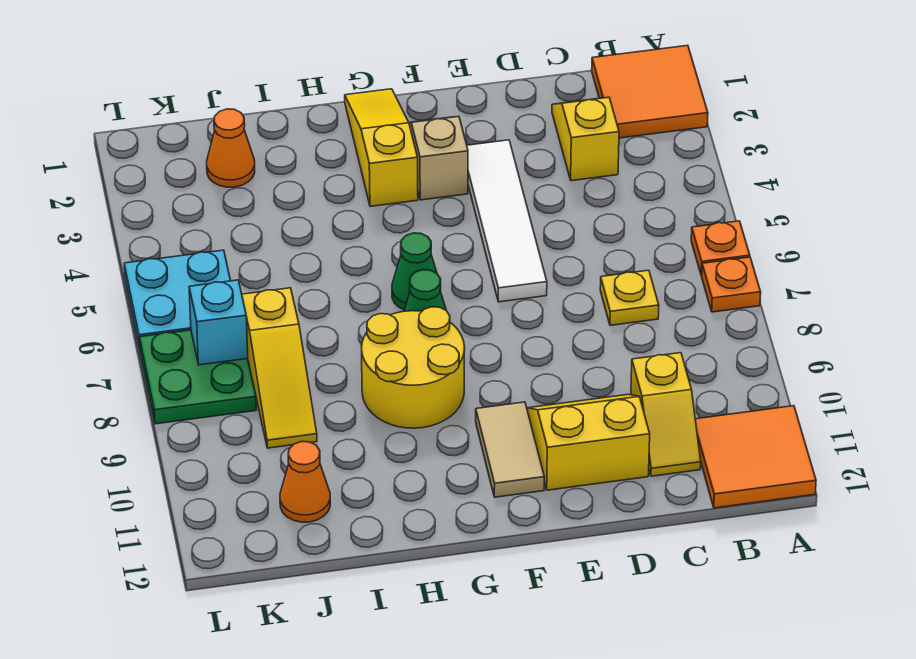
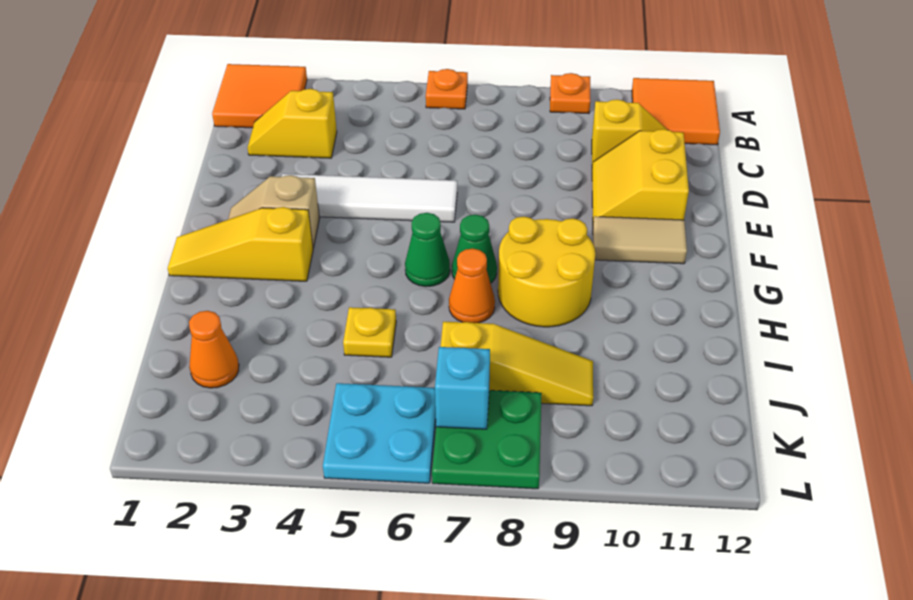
orange 1x1 plate [701,257,761,312] -> orange 1x1 plate moved to [550,73,590,114]
yellow 1x1 plate [600,270,659,325] -> yellow 1x1 plate moved to [343,307,396,357]
orange 1x1 cone [280,441,330,522] -> orange 1x1 cone moved to [449,249,495,323]

